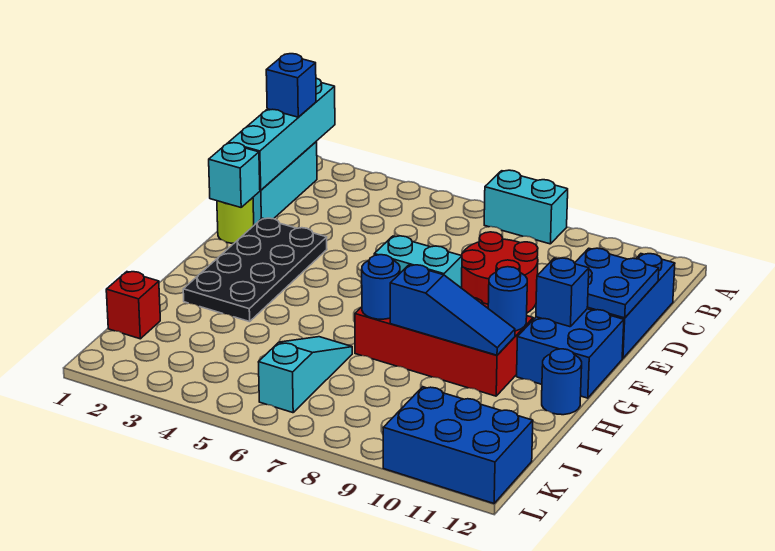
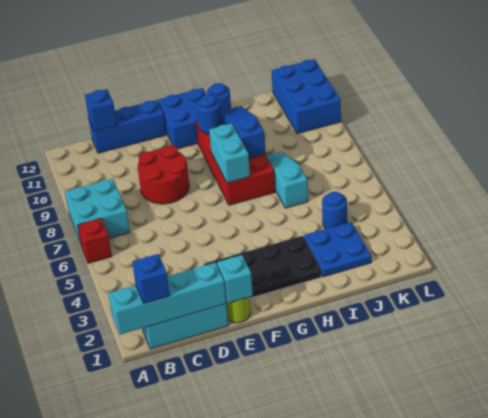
cyan 1x2 brick [484,170,568,244] -> cyan 2x2 brick [65,179,130,244]
blue 2x2 plate [575,248,659,318] -> blue 2x2 plate moved to [304,222,371,277]
blue 1x1 brick [536,258,589,327] -> blue 1x1 brick moved to [85,89,117,131]
blue 1x1 round brick [362,255,400,319] -> blue 1x1 round brick moved to [322,192,347,229]
cyan 1x3 slope [259,337,352,413] -> cyan 1x3 slope turned to [267,152,308,208]
red 1x1 brick [106,272,160,339] -> red 1x1 brick moved to [78,218,112,263]

